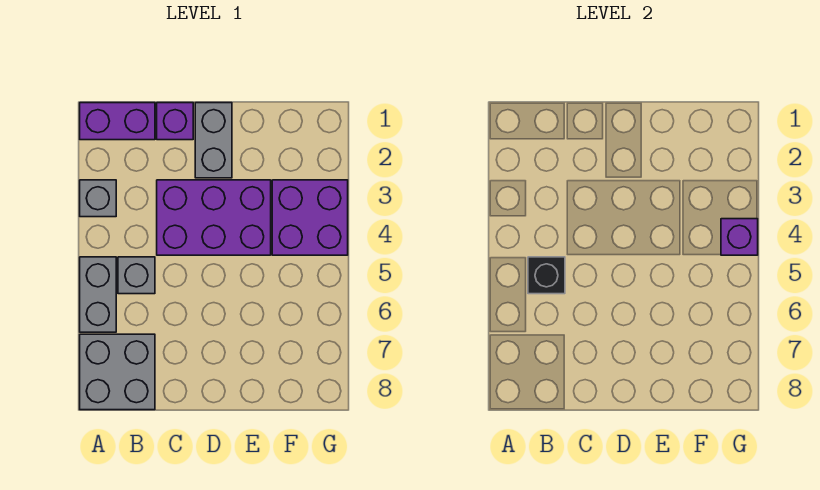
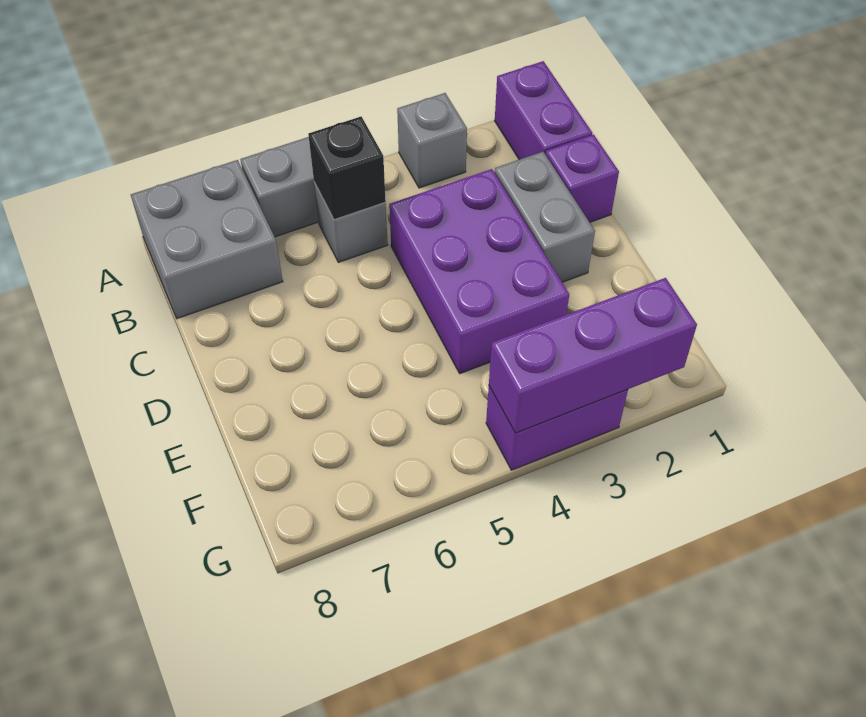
grey 1x2 brick [195,103,232,178] -> grey 1x2 brick turned to [494,152,595,282]
purple 2x2 brick [272,180,348,255] -> purple 1x2 brick [486,386,628,470]
purple 1x1 brick [721,219,758,255] -> purple 1x3 brick [489,278,697,433]

